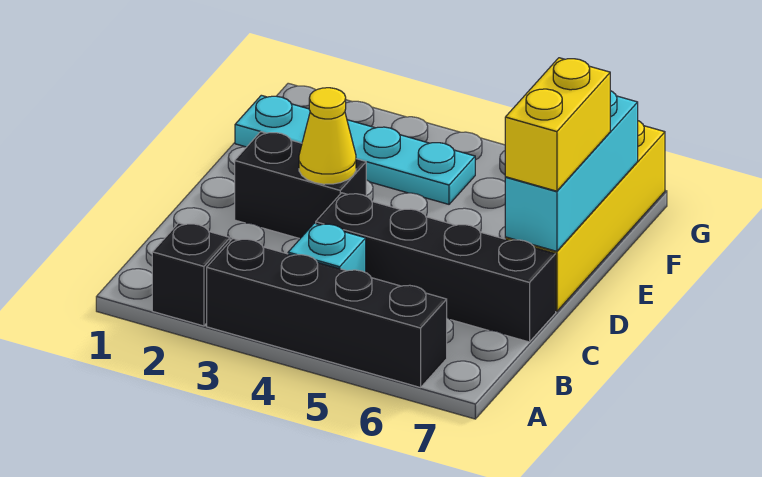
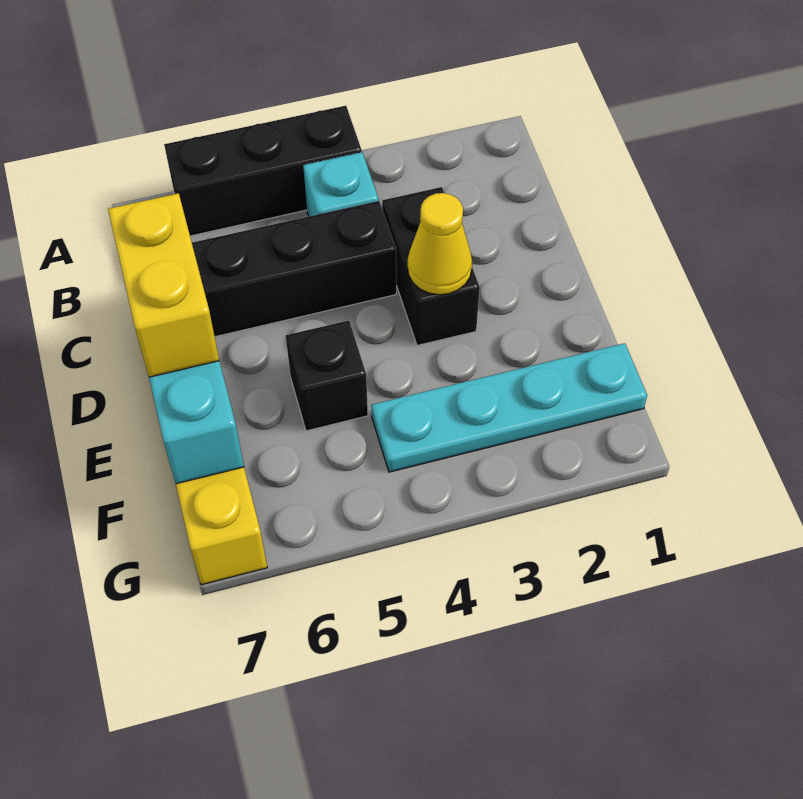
black 1x1 brick [152,223,230,326] -> black 1x1 brick moved to [286,320,368,431]
black 1x4 brick [207,239,447,388] -> black 1x3 brick [164,106,362,236]
black 1x2 brick [235,132,366,239] -> black 1x2 brick turned to [382,187,480,345]

